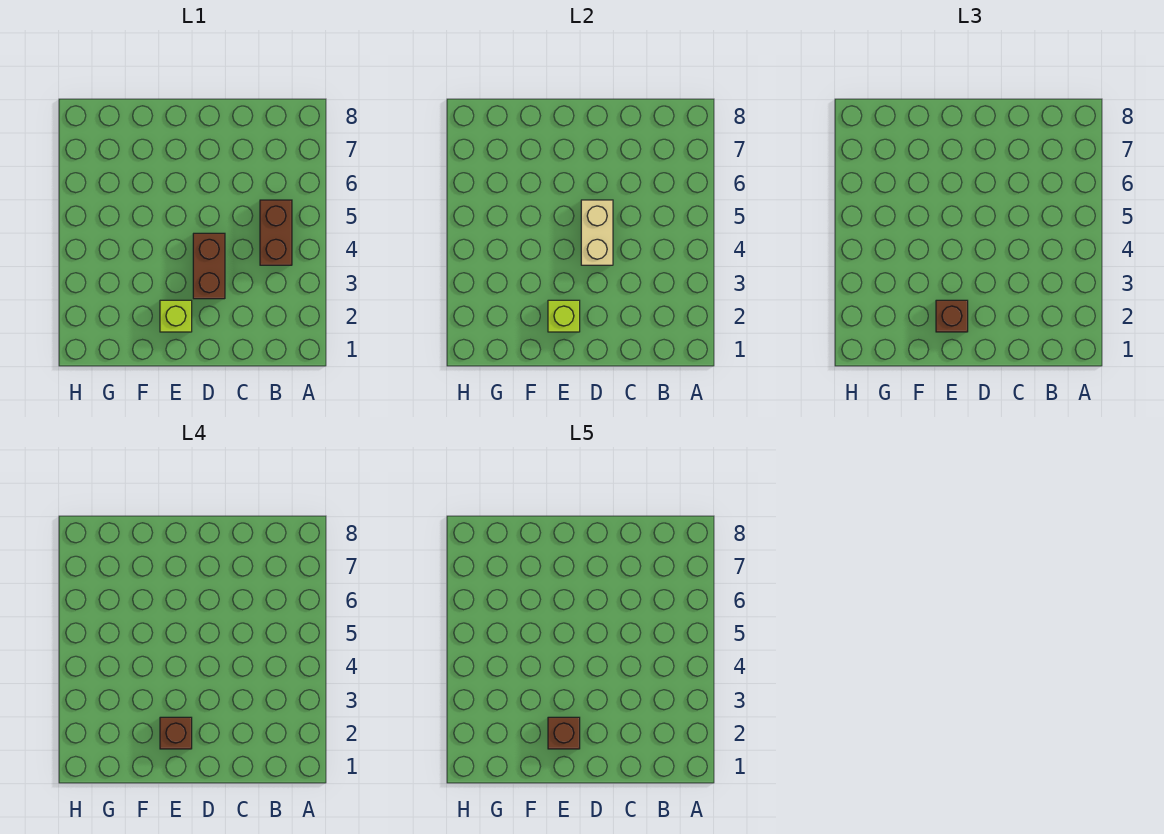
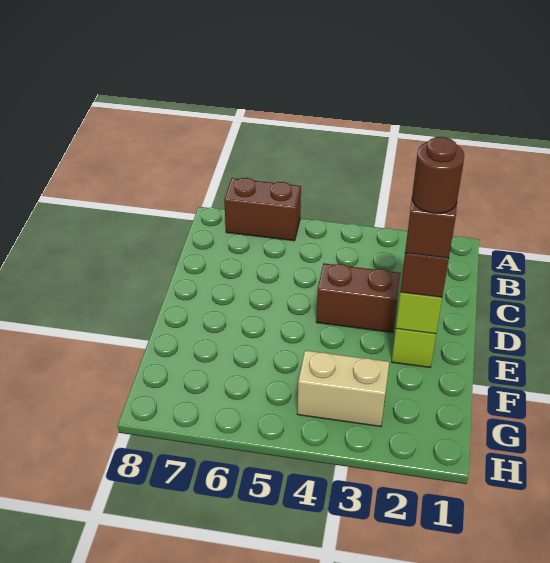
brown 1x2 brick [260,200,292,265] -> brown 1x2 brick moved to [224,178,301,241]
tan 1x2 brick [581,200,613,265] -> tan 1x2 brick moved to [297,350,389,427]
brown 1x1 brick [548,717,580,749] -> brown 1x1 round brick [412,137,464,213]

